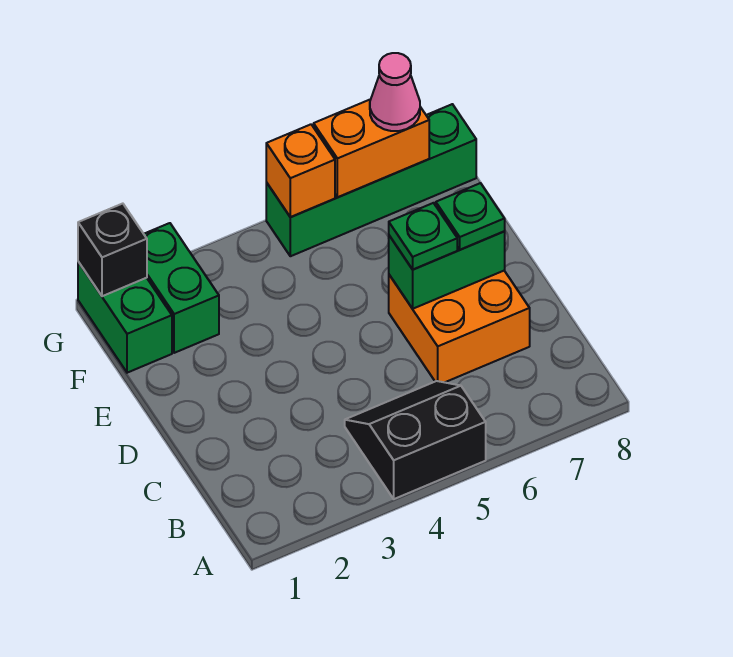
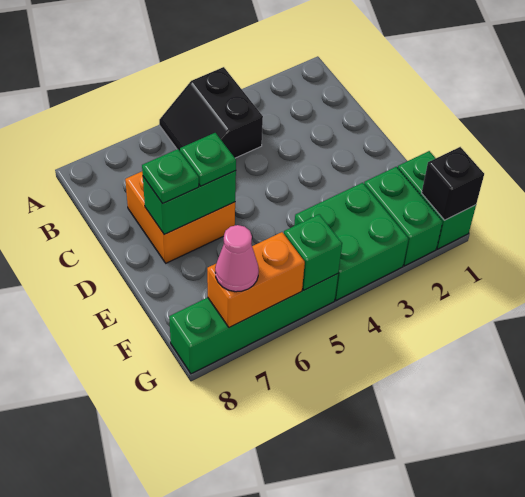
black 2x2 slope [345,381,486,499] -> black 2x2 slope turned to [159,67,263,158]
none -> green 2x2 brick [294,183,408,300]
orange 1x1 brick [266,124,335,217] -> green 1x1 brick [284,214,342,290]

